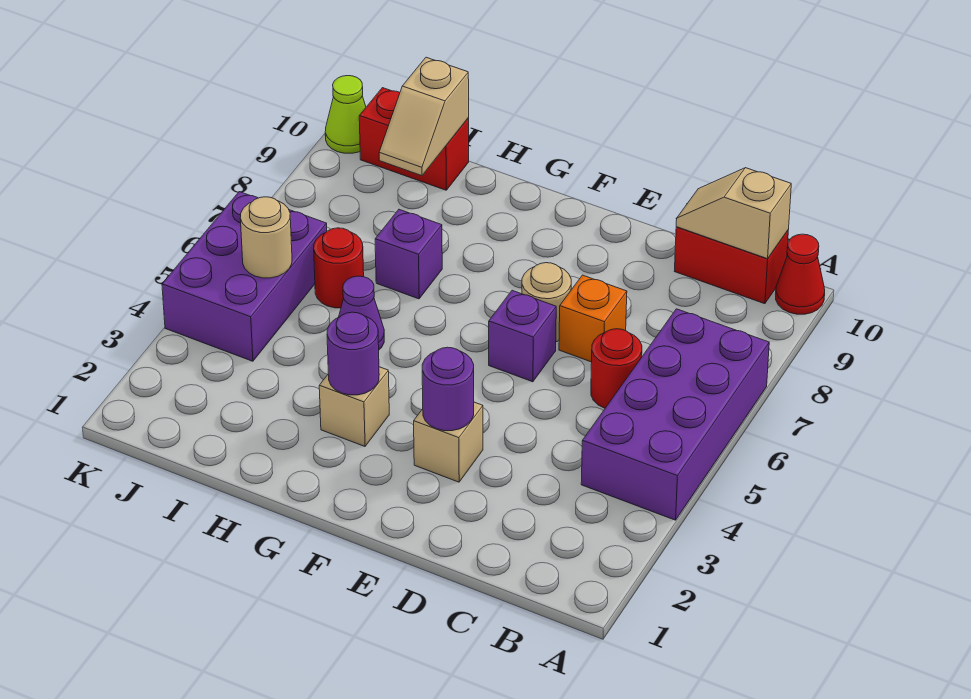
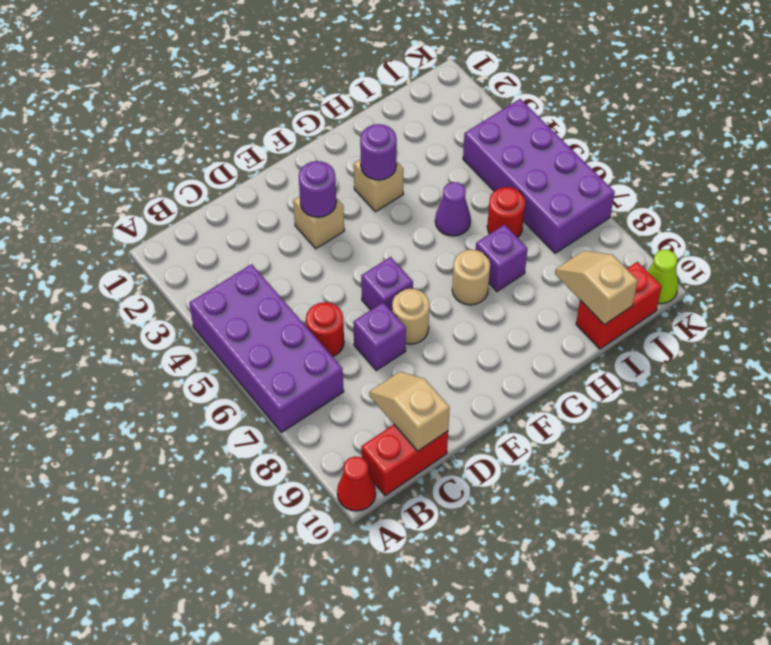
tan 1x2 slope [676,168,791,259] -> tan 1x2 slope turned to [369,372,450,451]
orange 1x1 brick [559,275,627,362] -> purple 1x1 brick [353,302,406,370]
purple 2x3 brick [162,192,327,361] -> purple 2x4 brick [463,99,615,253]
tan 1x1 round brick [240,197,292,278] -> tan 1x1 round brick moved to [452,250,490,305]

